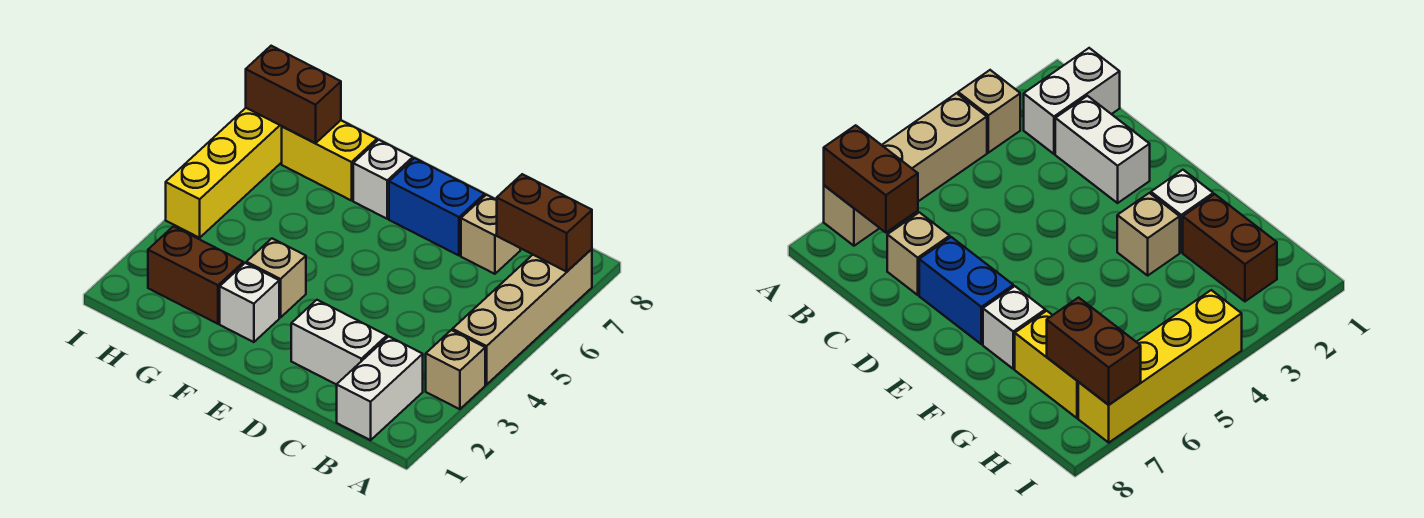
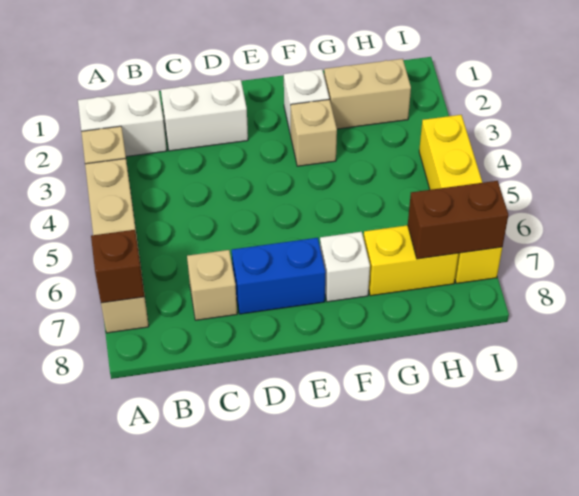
brown 1x2 brick [497,174,592,272] -> brown 1x1 brick [91,230,145,303]
white 1x2 brick [337,336,423,440] -> white 1x2 brick turned to [78,90,167,157]
brown 1x2 brick [148,226,243,324] -> tan 1x2 brick [324,59,411,129]

